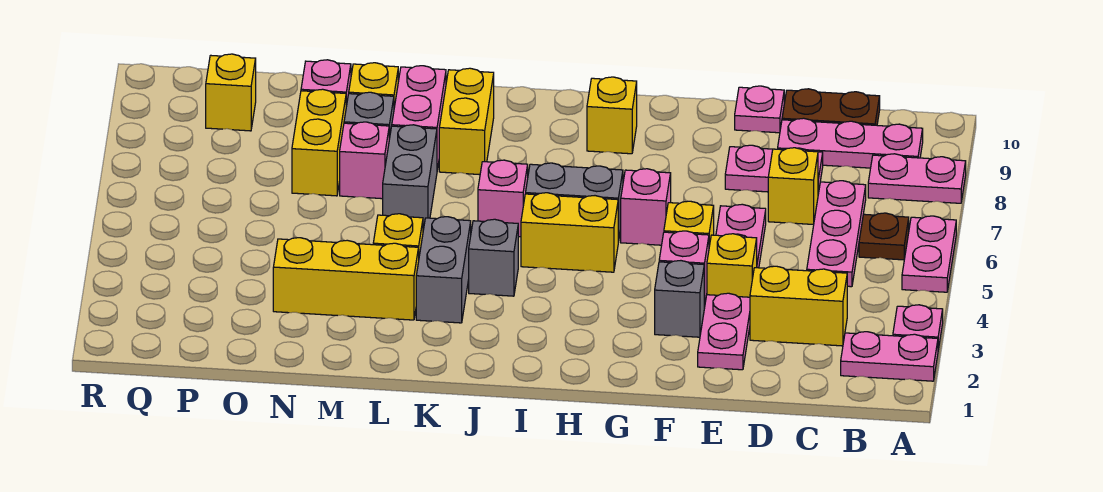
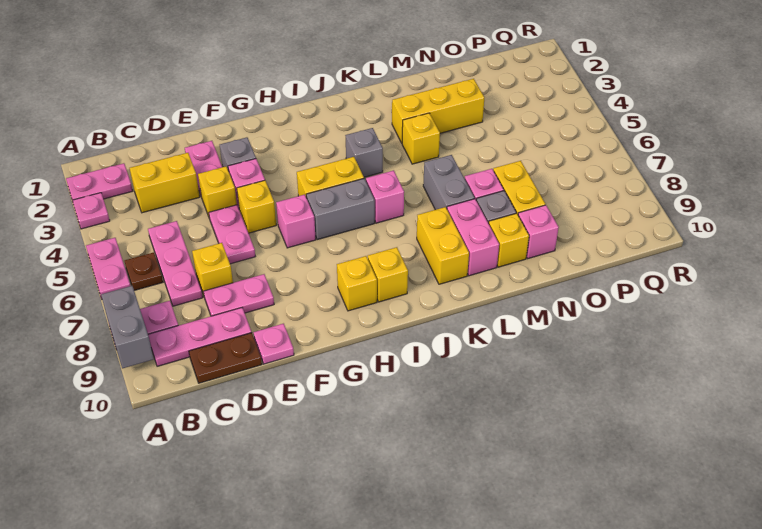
grey 1x2 brick [416,217,471,323] -> grey 1x2 brick moved to [101,286,154,368]
yellow 1x1 brick [206,54,256,131] -> yellow 1x1 brick moved to [368,247,408,302]

